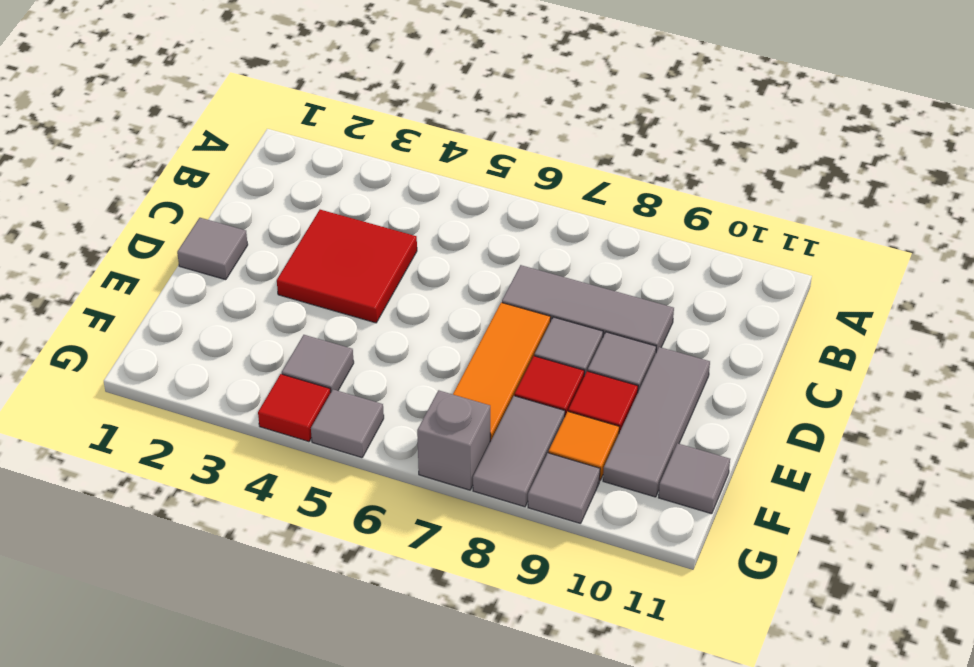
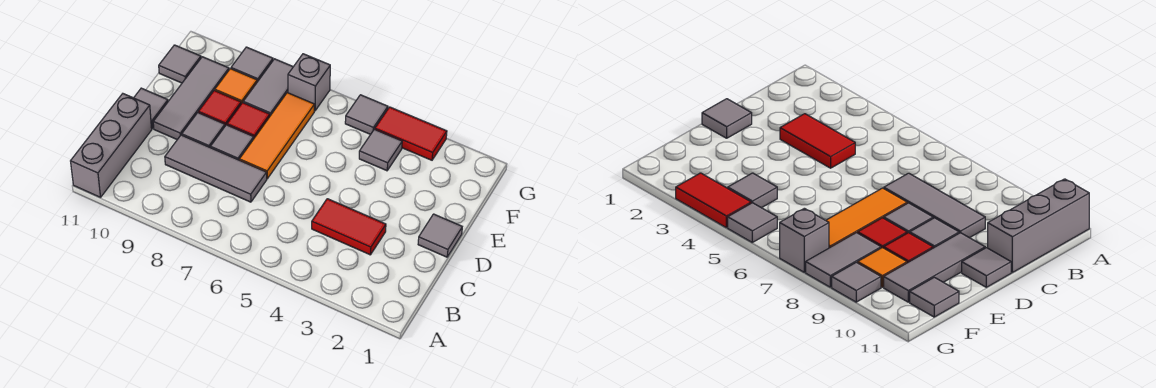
none -> grey 1x3 brick [71,94,152,197]
red 2x2 tile [277,210,417,323] -> red 1x2 tile [312,199,386,255]
none -> grey 1x1 tile [134,88,168,129]
red 1x1 tile [258,374,331,442] -> red 1x2 tile [375,107,447,160]

